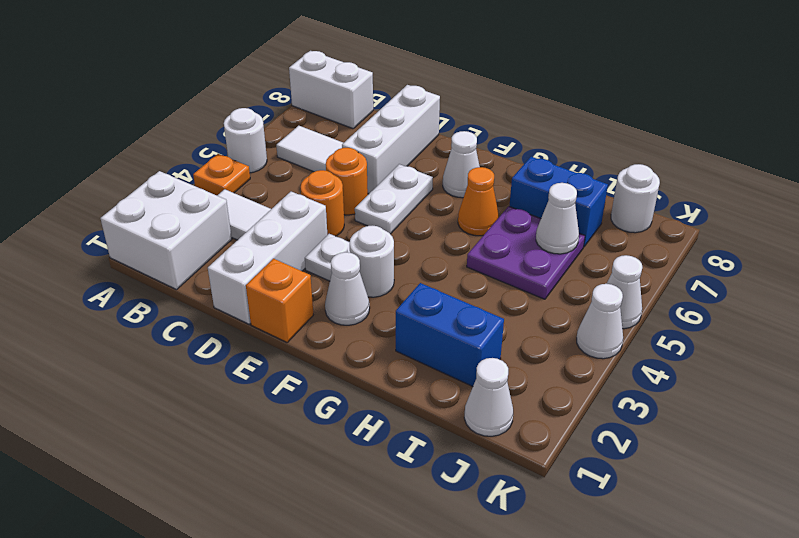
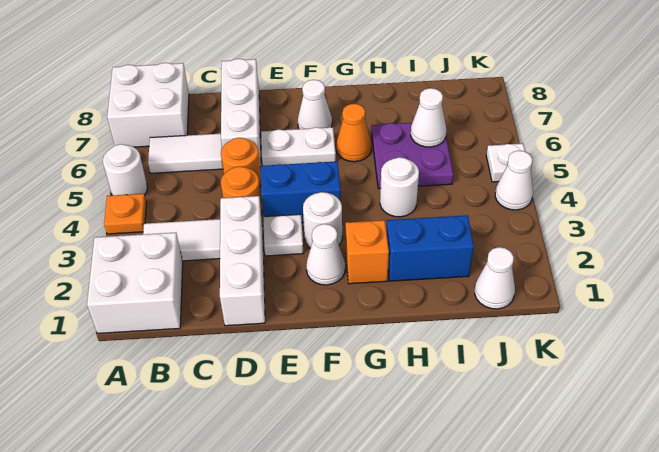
white 1x2 brick [289,51,373,129] -> white 2x2 brick [107,63,189,147]
orange 1x1 brick [246,259,313,342] -> orange 1x1 brick moved to [345,220,389,284]
white 1x2 plate [355,164,433,234] -> white 1x2 plate turned to [261,127,336,166]
blue 1x2 brick [509,157,608,246] -> blue 1x2 brick moved to [261,161,341,223]
white 1x1 round brick [611,164,660,233] -> white 1x1 round brick moved to [380,157,419,217]
white 1x1 cone [607,255,642,329] -> white 1x1 plate [486,144,525,182]

